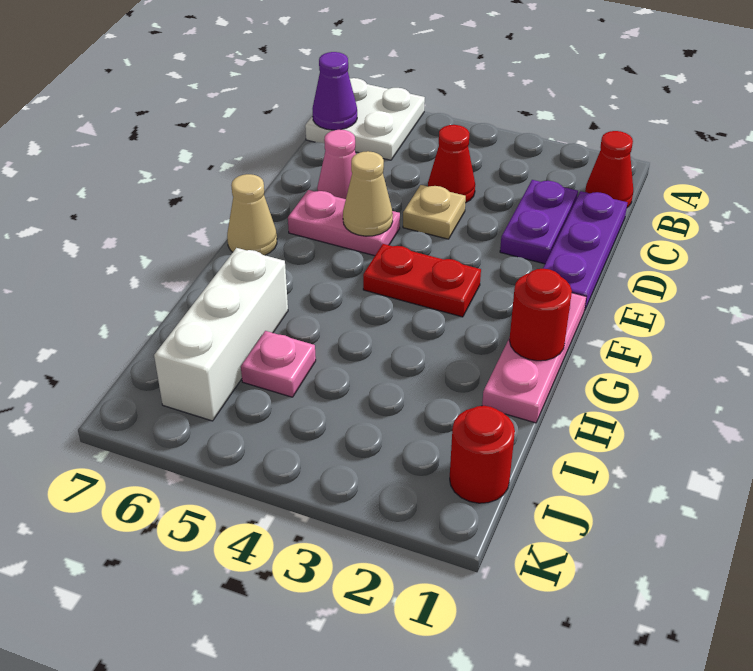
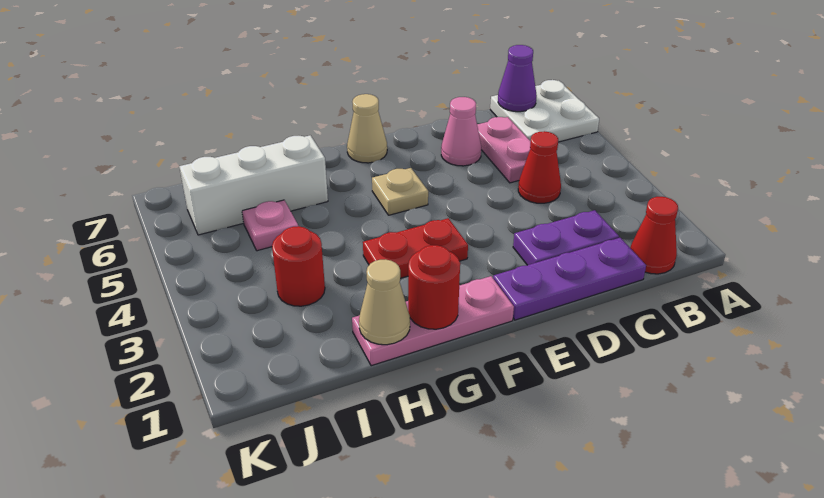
tan 1x1 plate [403,185,466,239] -> tan 1x1 plate moved to [372,168,428,215]
pink 1x2 plate [288,190,400,256] -> pink 1x2 plate moved to [477,117,531,183]
tan 1x1 cone [343,151,393,236] -> tan 1x1 cone moved to [359,259,410,345]
red 1x2 plate [363,244,481,317] -> red 1x2 plate turned to [363,218,468,278]
red 1x1 round brick [450,406,515,503] -> red 1x1 round brick moved to [272,226,325,306]

